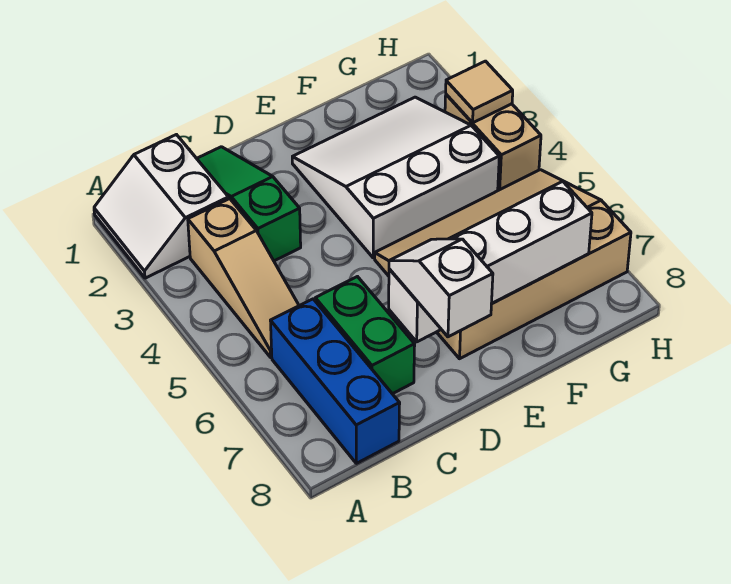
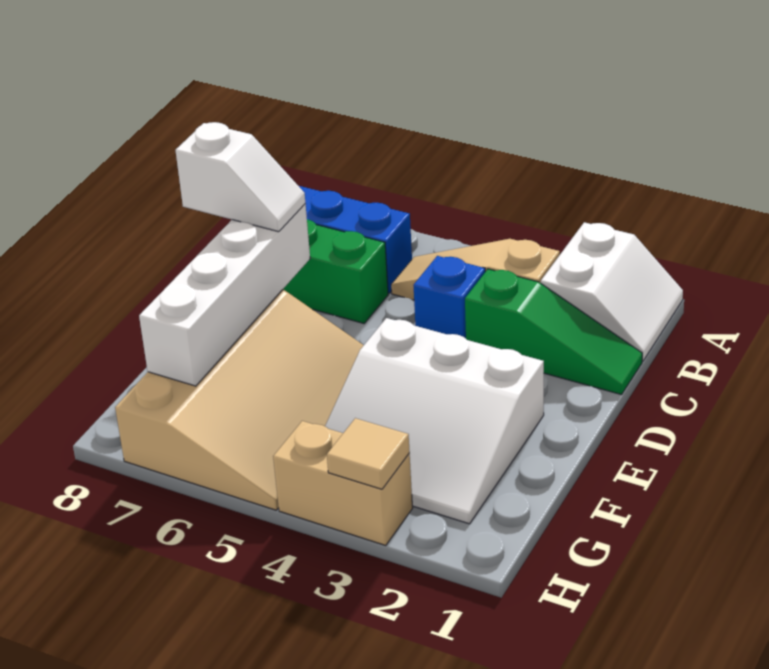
white 2x2 slope [94,135,229,278] -> white 2x2 slope turned to [541,222,683,361]
none -> blue 1x1 brick [413,256,485,338]
white 3x3 slope [292,97,499,258] -> white 3x3 slope turned to [325,318,544,524]

